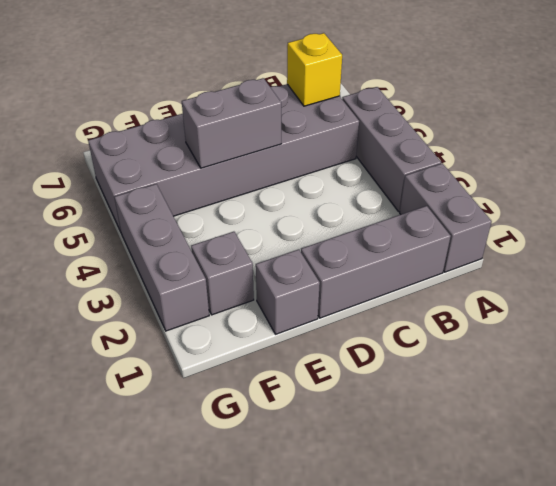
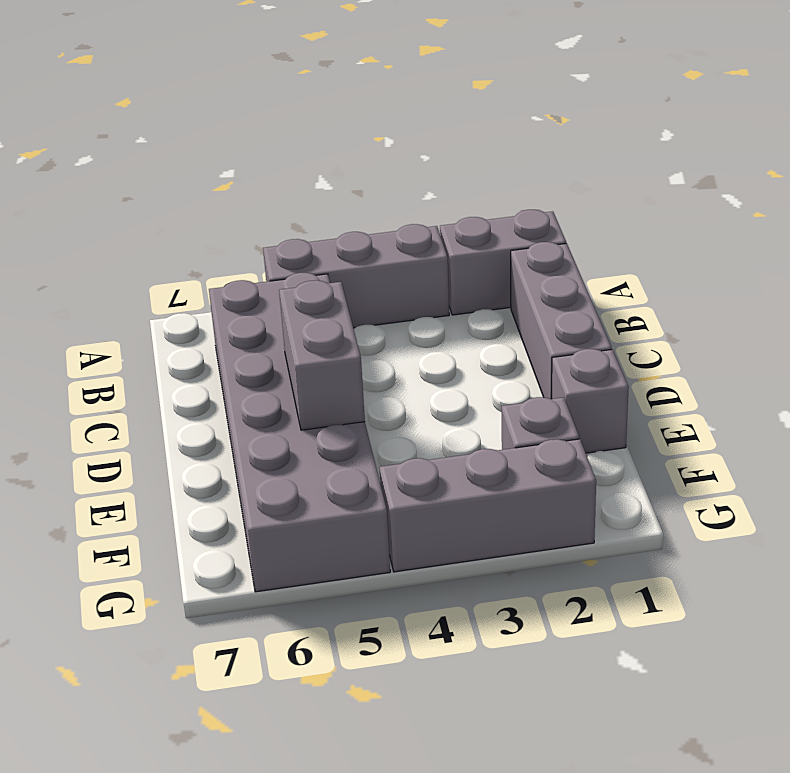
yellow 1x1 brick [287,33,342,106] -> none

